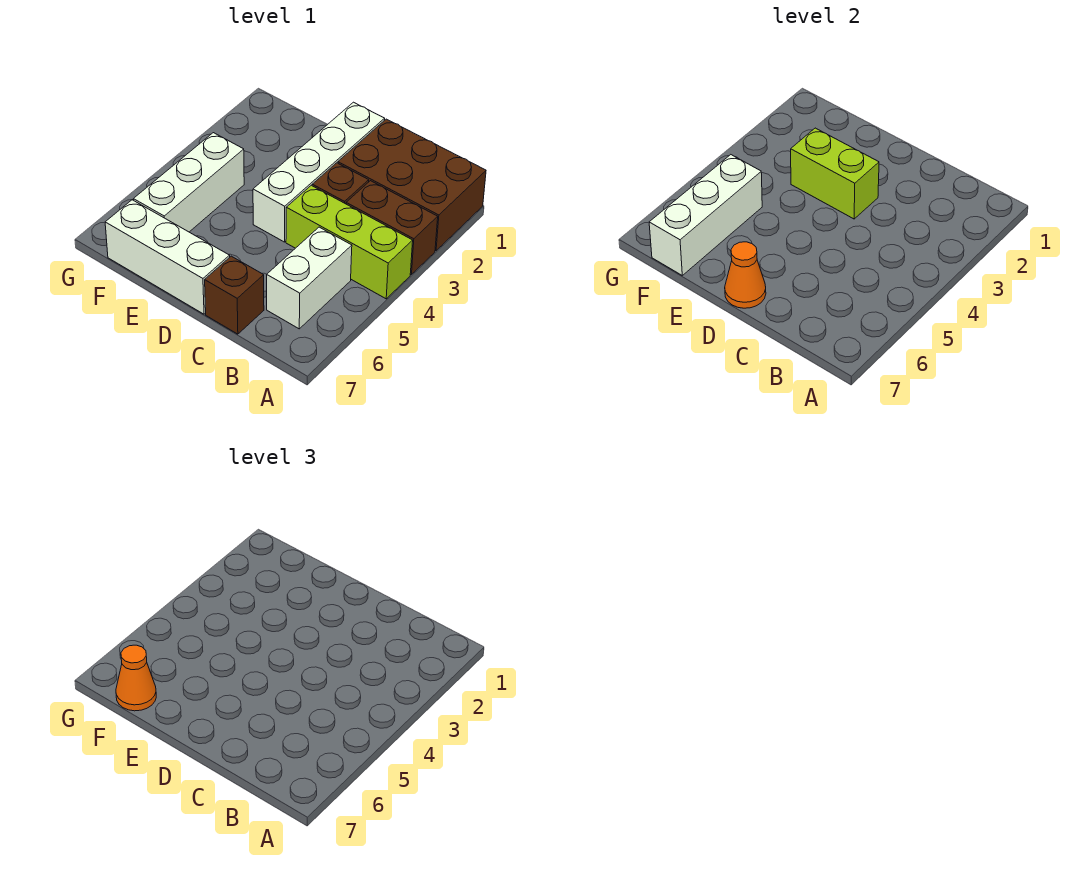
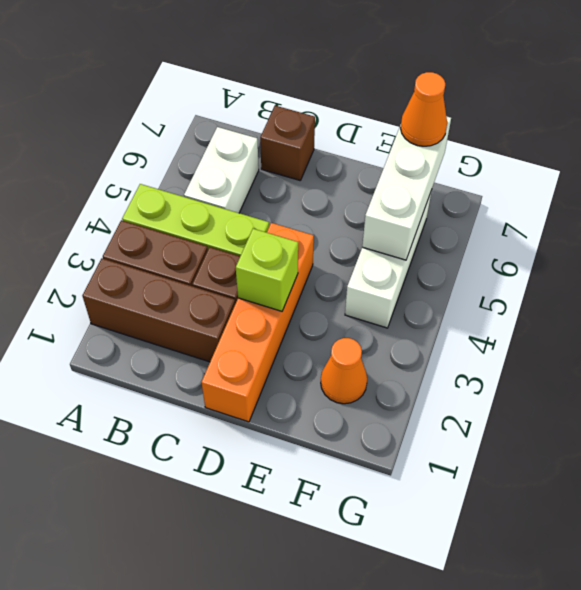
brown 2x3 brick [338,119,486,251] -> brown 1x3 brick [82,258,235,362]
white 1x4 brick [253,102,385,242] -> orange 1x4 brick [201,223,314,422]
lime 1x2 brick [791,128,879,219] -> lime 1x1 brick [236,229,298,311]
white 1x3 brick [105,200,230,314] -> none
orange 1x1 cone [725,242,766,308] -> orange 1x1 cone moved to [321,338,367,404]

